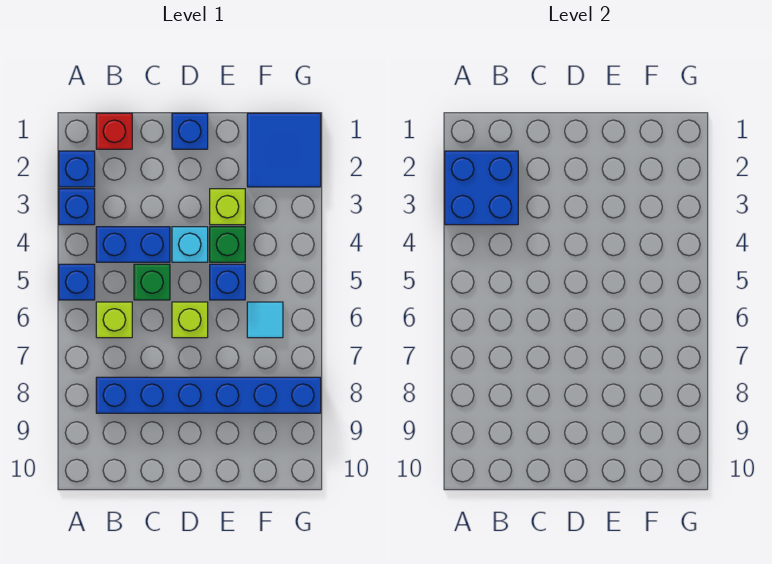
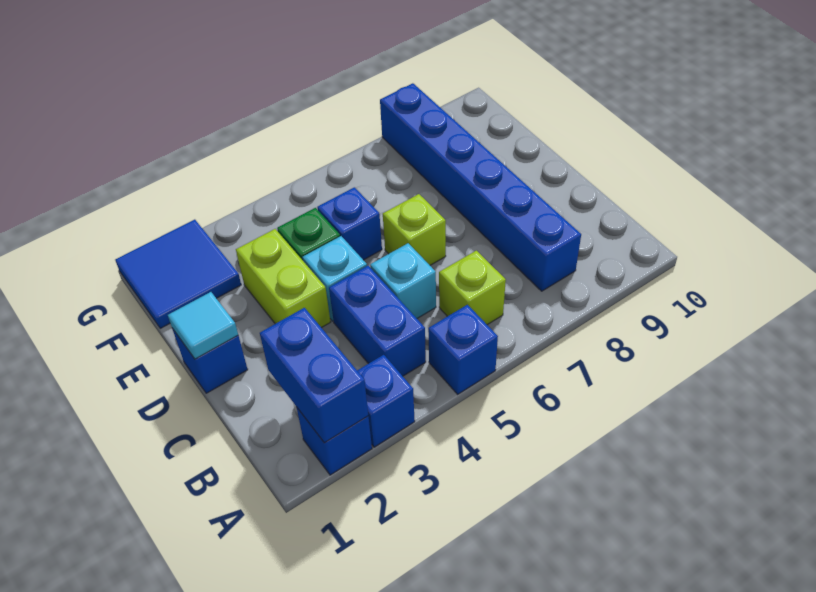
blue 2x2 brick [445,151,518,225] -> blue 1x2 brick [260,308,368,443]
red 1x1 brick [96,113,132,149] -> none
green 1x1 brick [134,264,170,300] -> cyan 1x1 brick [370,243,436,318]
lime 1x1 brick [210,189,245,225] -> lime 1x2 brick [236,229,330,328]
cyan 1x1 tile [247,302,283,338] -> cyan 1x1 tile moved to [168,292,238,359]

